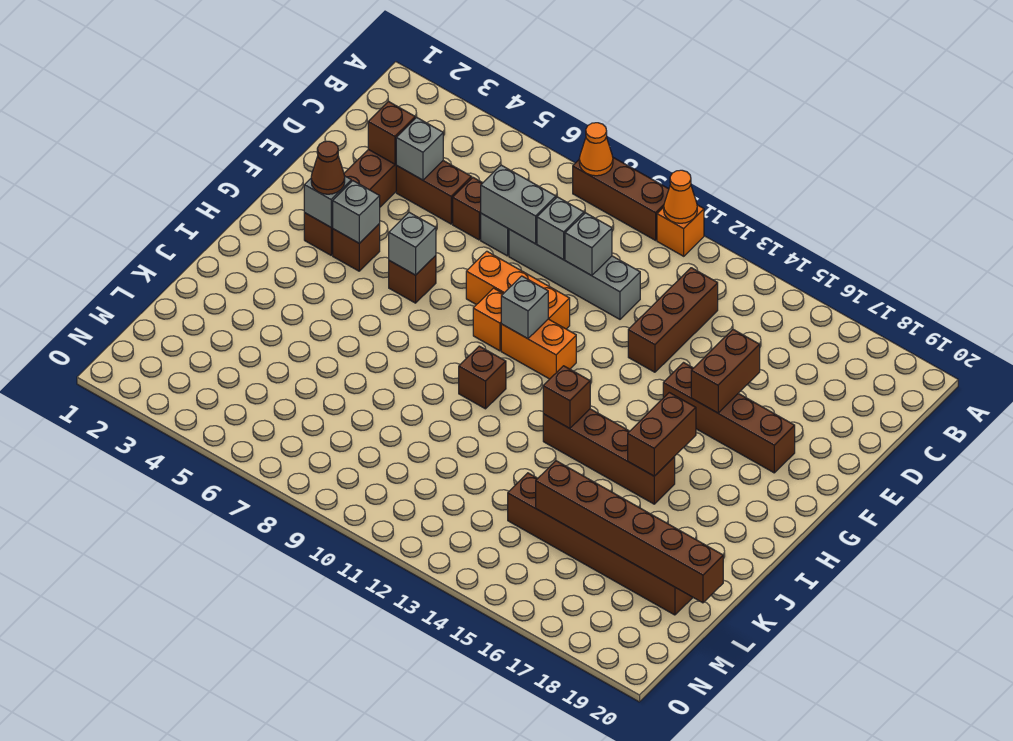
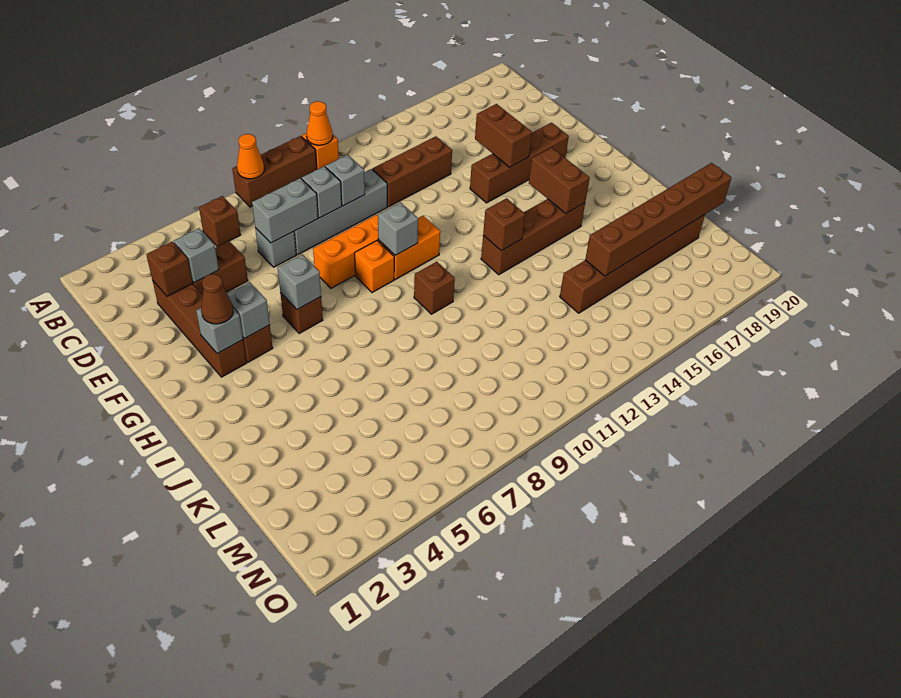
brown 1x3 brick [628,268,718,372] -> brown 1x3 brick turned to [372,136,452,207]
brown 1x1 brick [453,178,482,240] -> brown 1x1 brick moved to [199,196,241,247]

